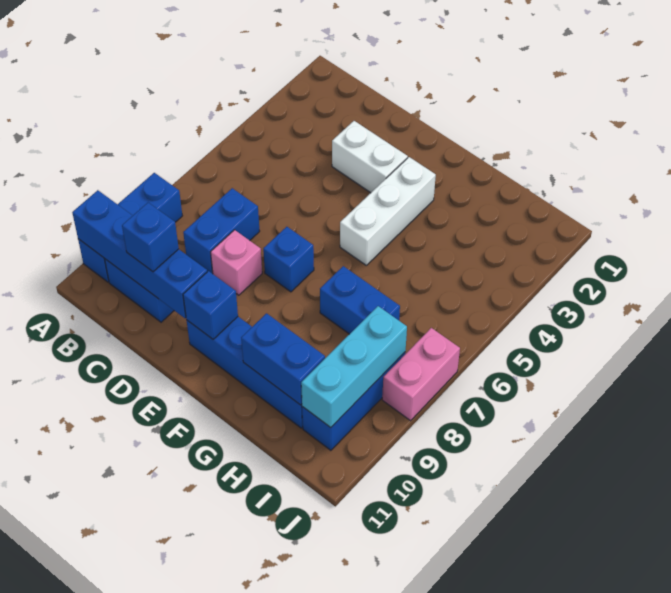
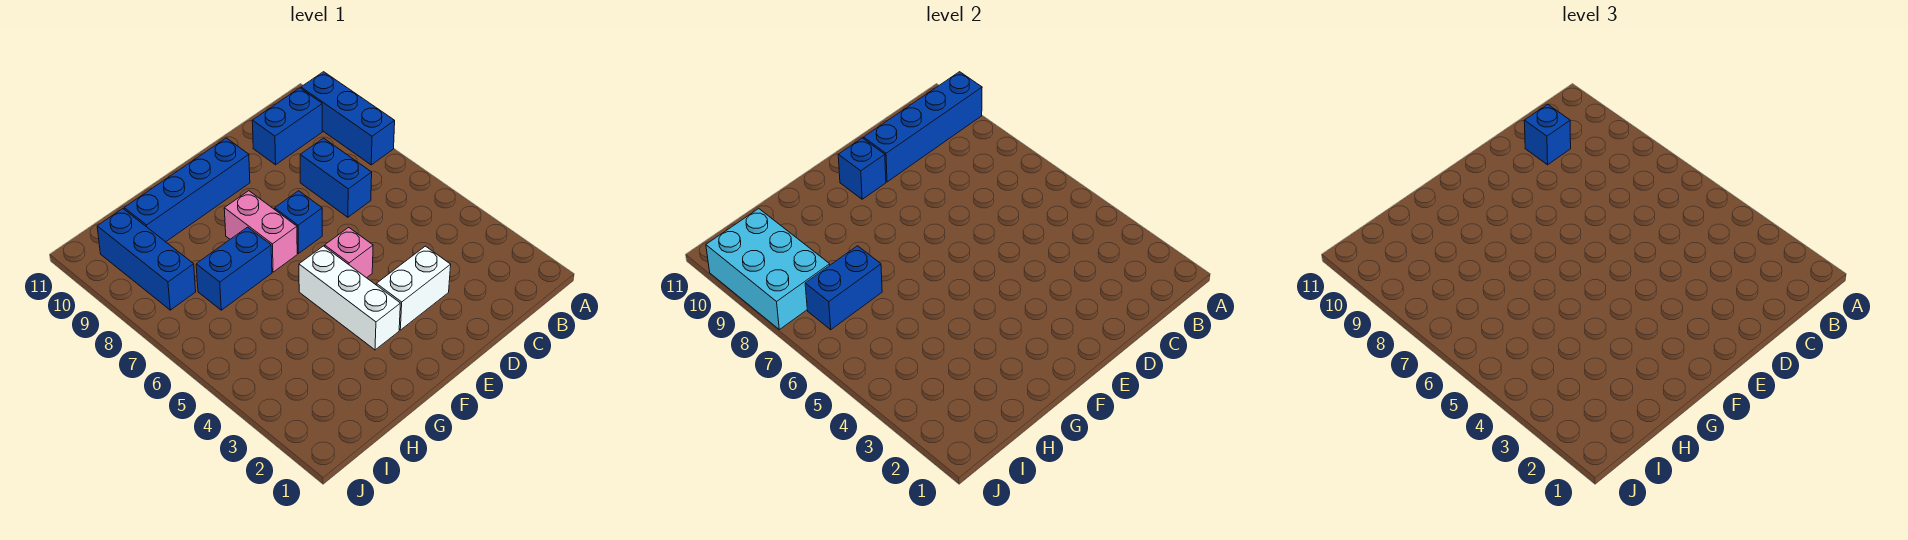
pink 1x1 brick [211,230,262,295] -> pink 1x1 brick moved to [325,227,373,278]
blue 1x2 brick [241,313,325,405] -> blue 1x2 brick moved to [805,246,882,330]
cyan 1x3 brick [301,306,407,427] -> cyan 2x3 brick [706,209,830,330]
pink 1x2 brick [382,328,460,421] -> pink 1x2 brick moved to [224,191,297,272]

